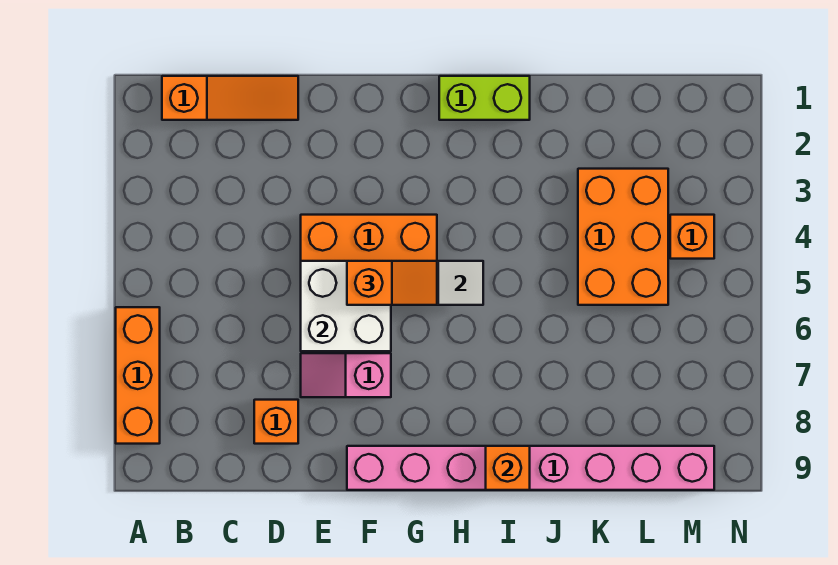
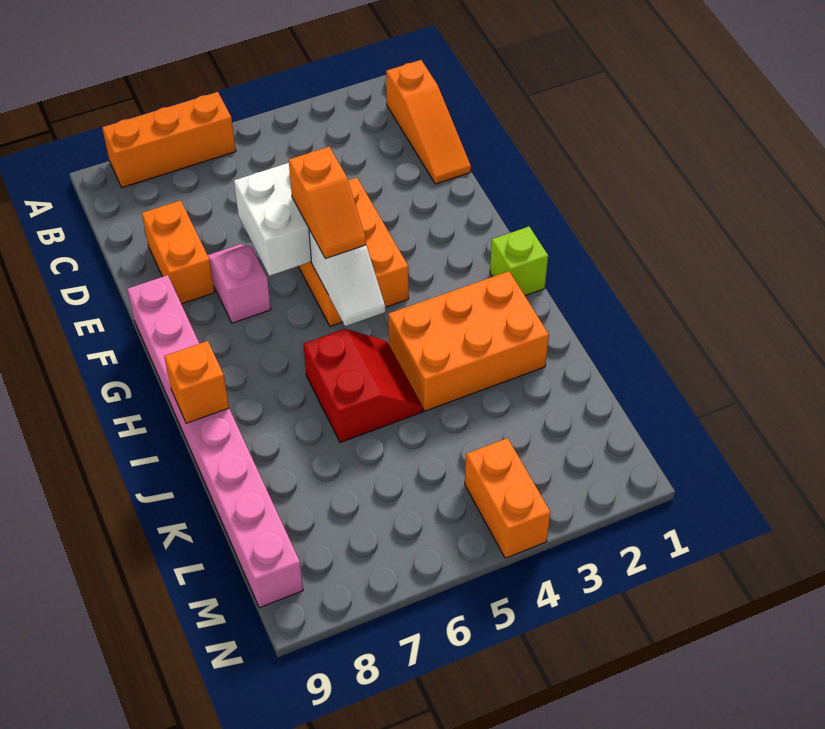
orange 1x1 brick [254,400,298,444] -> orange 1x2 brick [142,200,215,304]
lime 1x2 brick [439,76,530,120] -> lime 1x1 brick [490,227,548,296]
none -> red 2x2 slope [303,329,423,442]
orange 2x3 brick [578,169,668,305] -> orange 2x3 brick moved to [388,271,549,411]
orange 1x1 brick [670,215,714,259] -> orange 1x2 brick [465,438,551,558]

